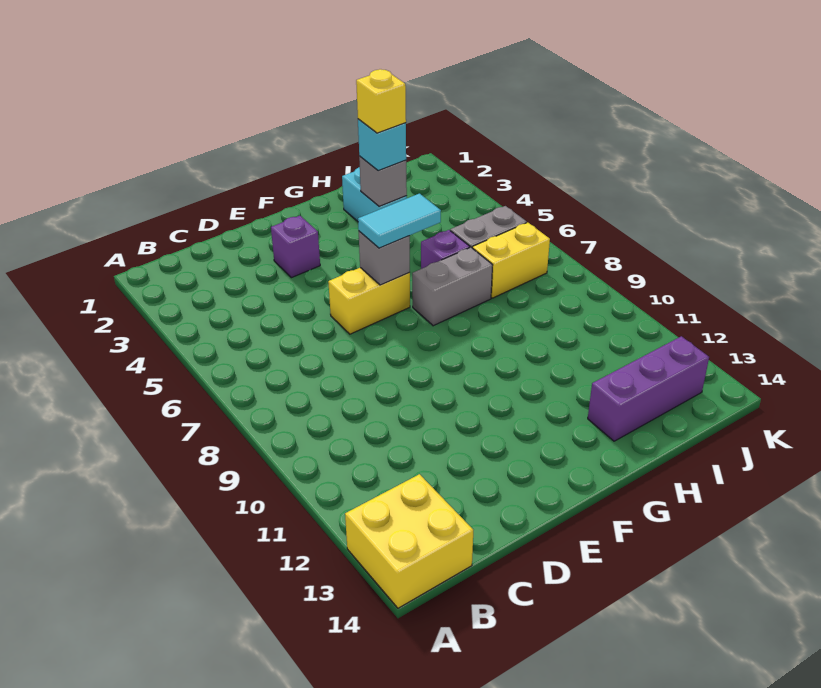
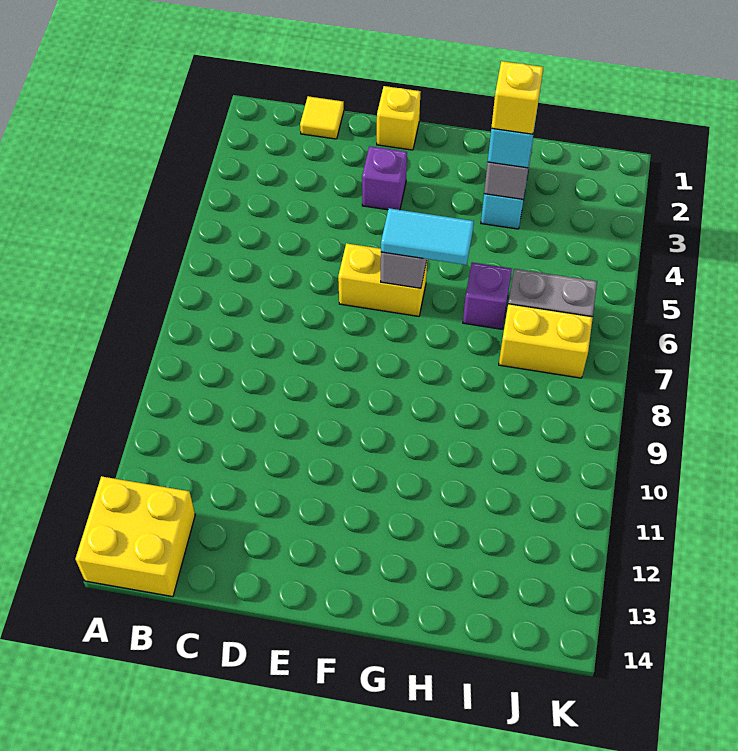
none -> yellow 1x1 tile [300,96,344,139]
none -> yellow 1x1 brick [377,86,421,150]
grey 1x2 brick [412,247,492,326] -> none
purple 1x3 brick [588,336,709,441] -> none

